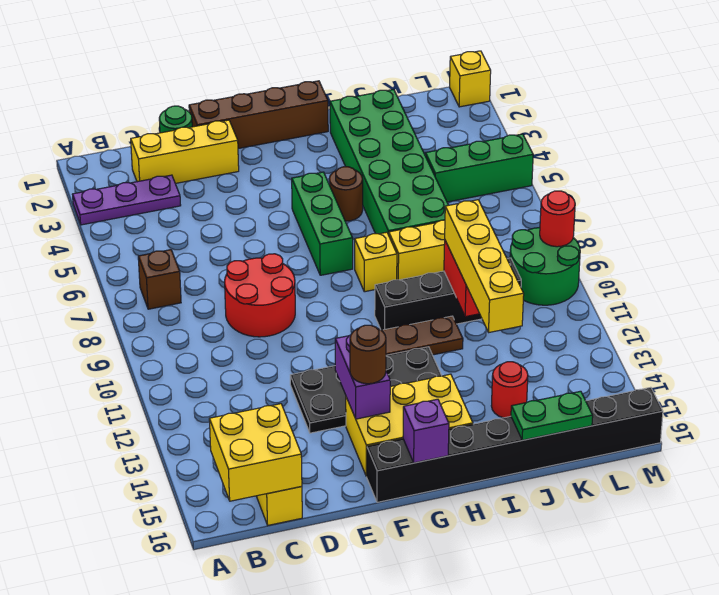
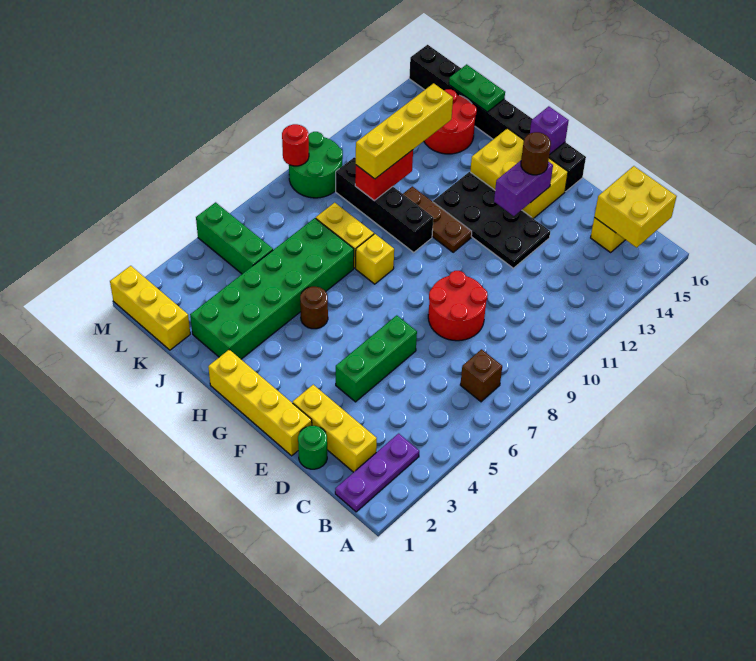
purple 1x3 plate [73,175,181,225] -> purple 1x3 plate turned to [335,434,419,512]
brown 1x4 brick [189,81,328,149] -> yellow 1x4 brick [208,350,312,456]
green 1x3 brick [292,172,353,275] -> green 1x3 brick moved to [336,315,417,402]
red 1x1 round brick [491,362,528,418] -> red 2x2 round brick [424,89,477,154]
yellow 1x1 brick [450,51,491,107] -> yellow 1x3 brick [110,266,190,350]

